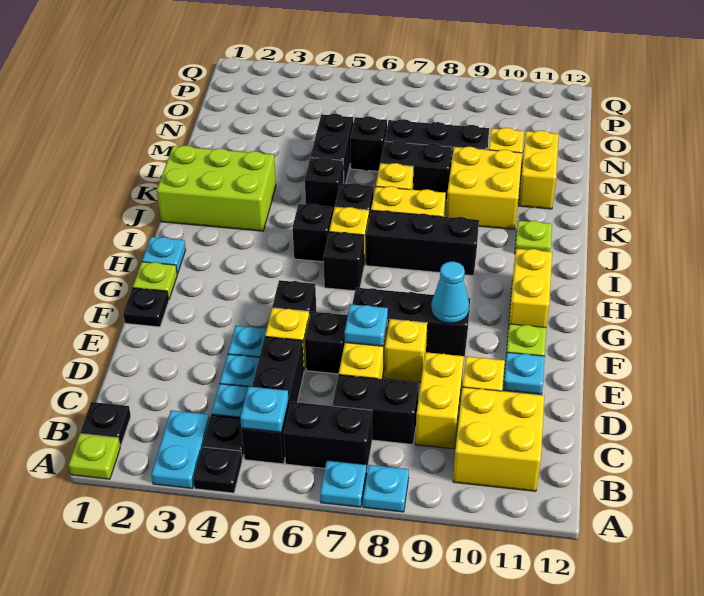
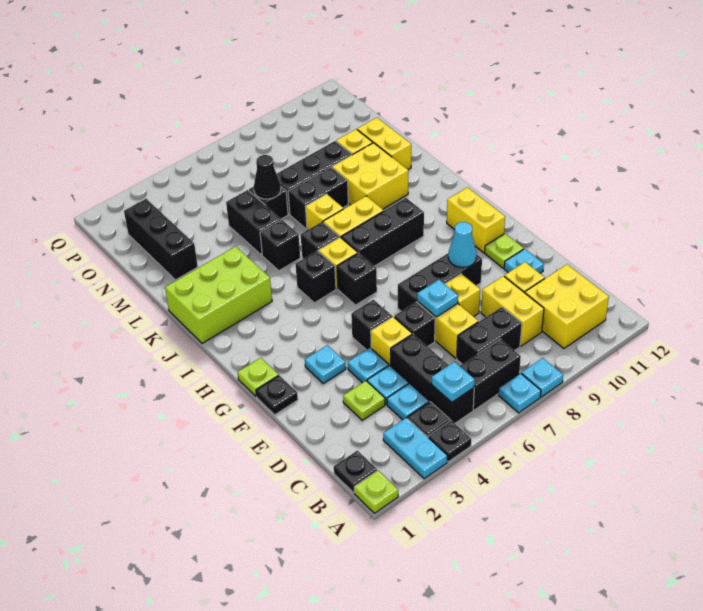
cyan 1x1 plate [142,237,186,274] -> cyan 1x1 plate moved to [305,345,346,384]
lime 1x1 plate [515,221,552,253] -> lime 1x1 plate moved to [343,381,385,420]
none -> black 1x3 brick [124,199,198,280]
none -> black 1x1 cone [254,155,281,199]

